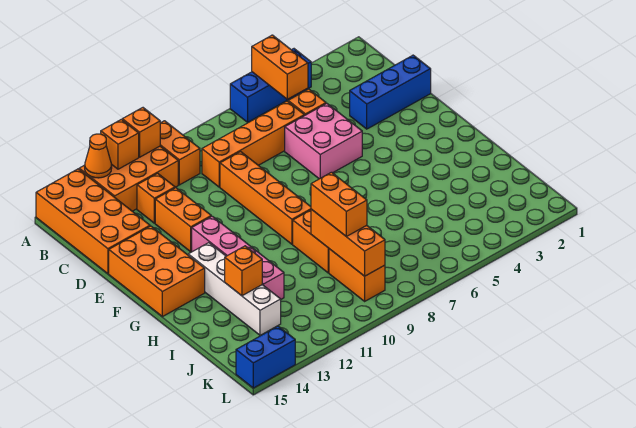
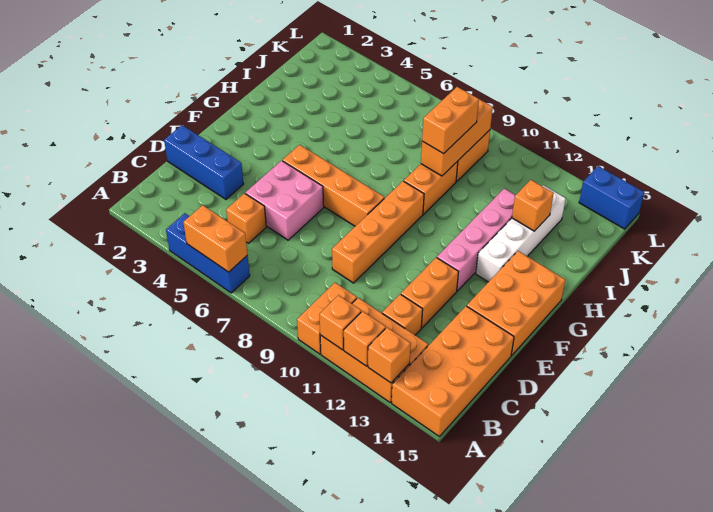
orange 1x2 brick [252,35,308,99] -> orange 1x2 brick turned to [183,205,248,272]
orange 1x1 cone [85,134,112,178] -> orange 1x1 brick [368,328,411,383]
orange 1x4 brick [202,101,304,187] -> orange 1x4 brick moved to [283,145,384,226]

